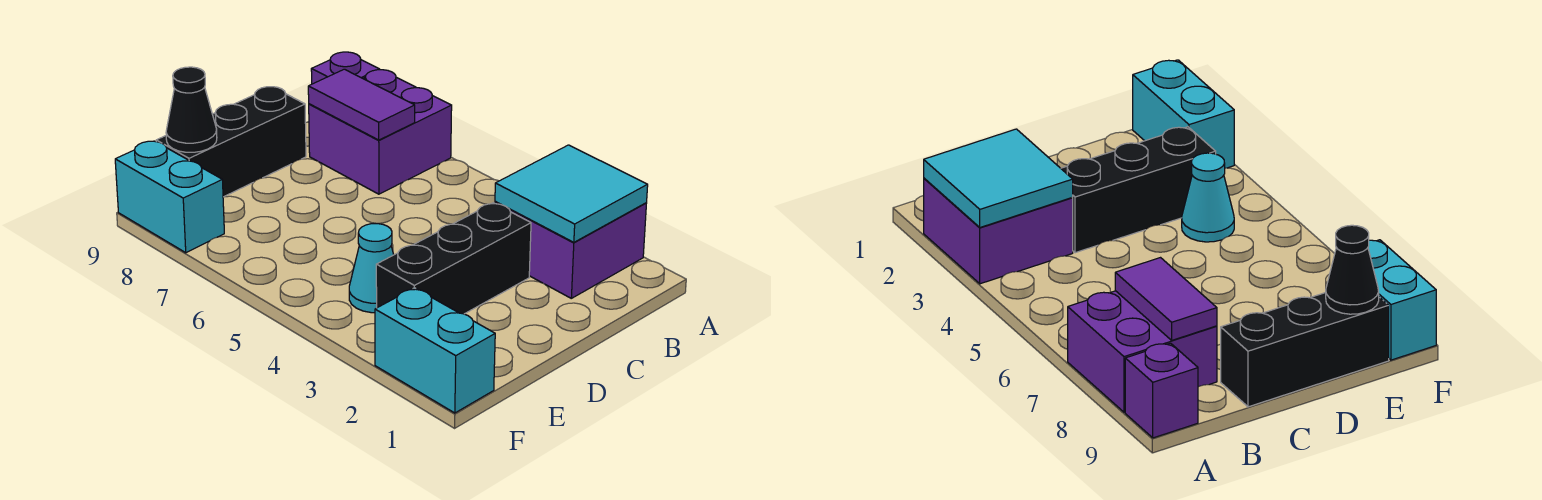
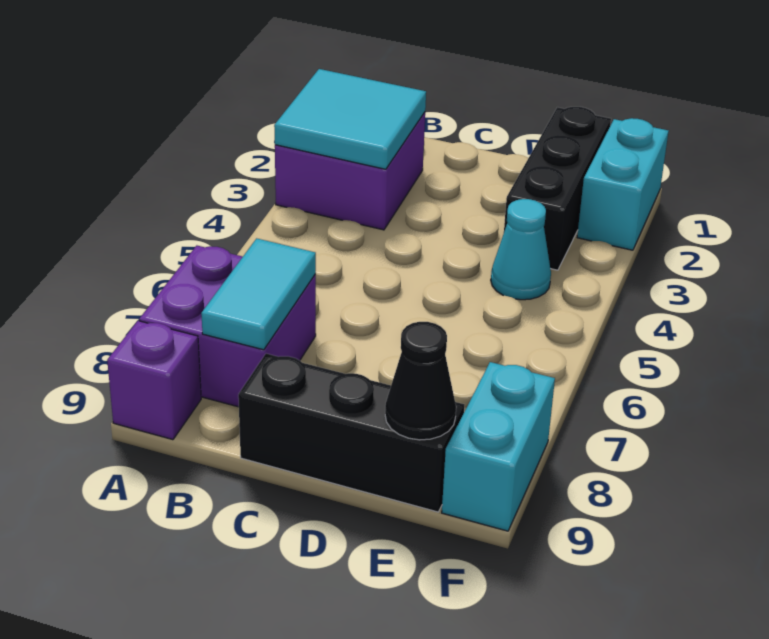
purple 1x2 tile [308,69,415,140] -> cyan 1x2 tile [201,238,316,350]
black 1x3 brick [376,203,531,314] -> black 1x3 brick turned to [504,107,611,270]

